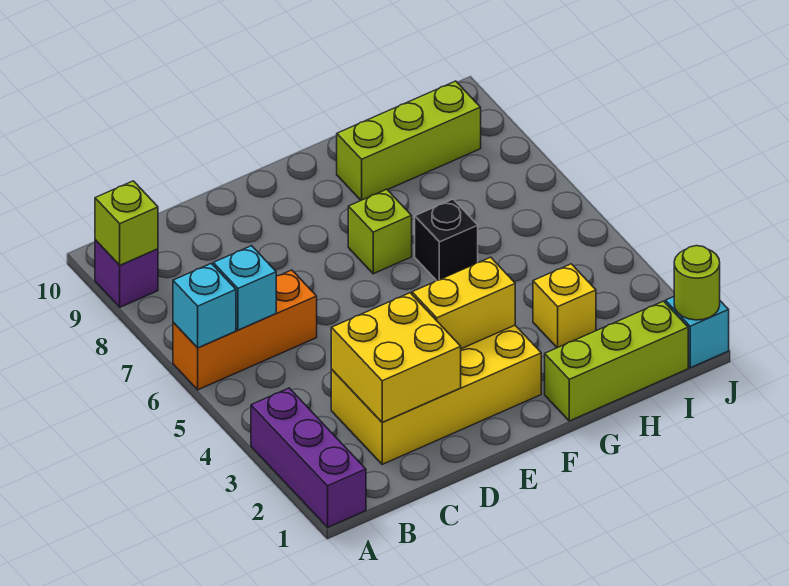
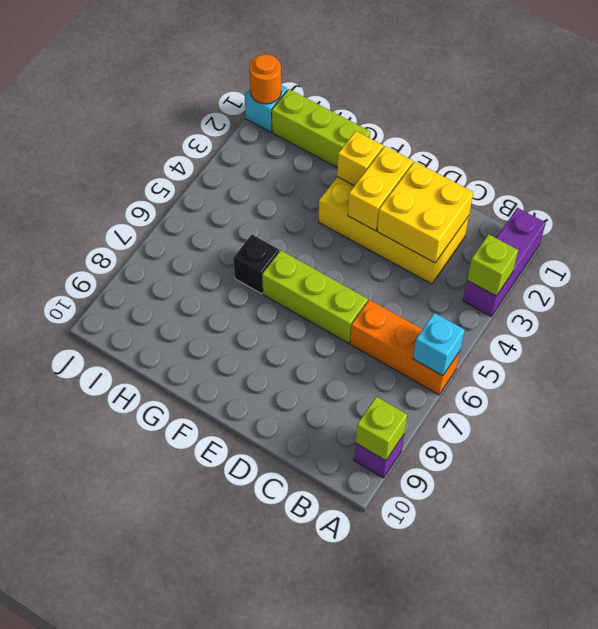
cyan 1x1 brick [213,246,276,330] -> none
yellow 1x2 brick [412,257,515,349] -> yellow 1x2 brick turned to [348,146,413,231]
lime 1x1 brick [348,189,412,274] -> lime 1x1 brick moved to [467,234,518,296]
lime 1x3 brick [337,81,481,200] -> lime 1x3 brick moved to [262,250,368,343]
yellow 1x1 brick [533,264,596,348] -> yellow 1x1 brick moved to [337,131,383,186]
lime 1x1 round brick [674,246,720,320] -> orange 1x1 round brick [249,55,281,104]

